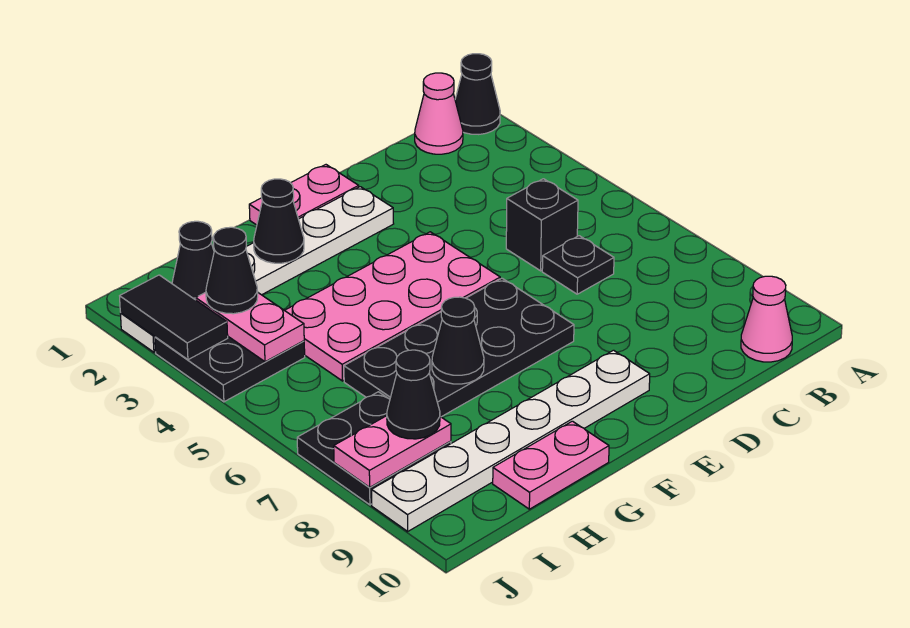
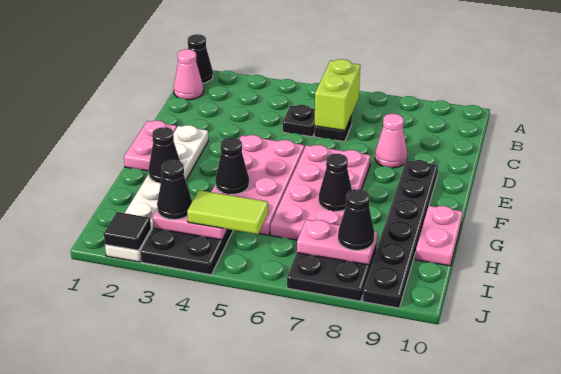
none -> lime 1x2 brick [315,59,360,131]
pink 1x1 cone [741,276,792,362] -> pink 1x1 cone moved to [375,114,407,168]
black 1x1 brick [506,179,578,271] -> black 1x1 plate [283,105,315,137]
black 2x4 plate [344,278,574,417] -> pink 2x4 plate [270,145,371,240]
white 1x6 plate [371,350,650,531] -> black 1x6 plate [363,160,438,308]
black 1x1 cone [172,221,214,300] -> black 1x1 cone moved to [215,138,249,194]
none -> lime 1x2 tile [187,190,268,234]
pink 1x2 plate [334,416,451,487] -> pink 1x2 plate turned to [297,220,377,265]
black 1x2 tile [120,275,228,360] -> black 1x1 tile [104,212,151,250]

